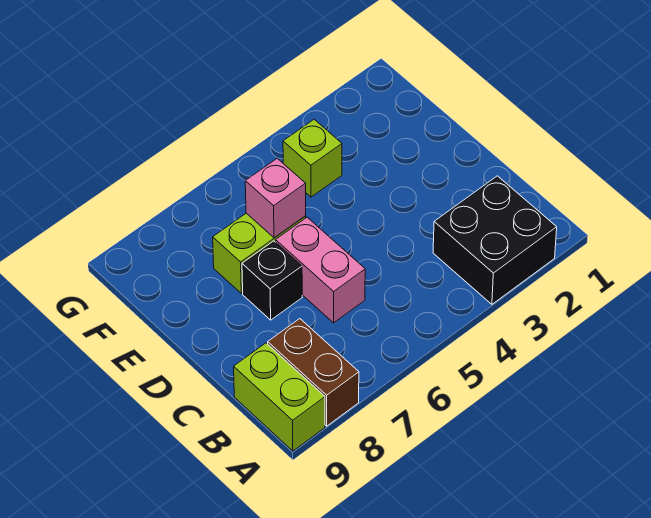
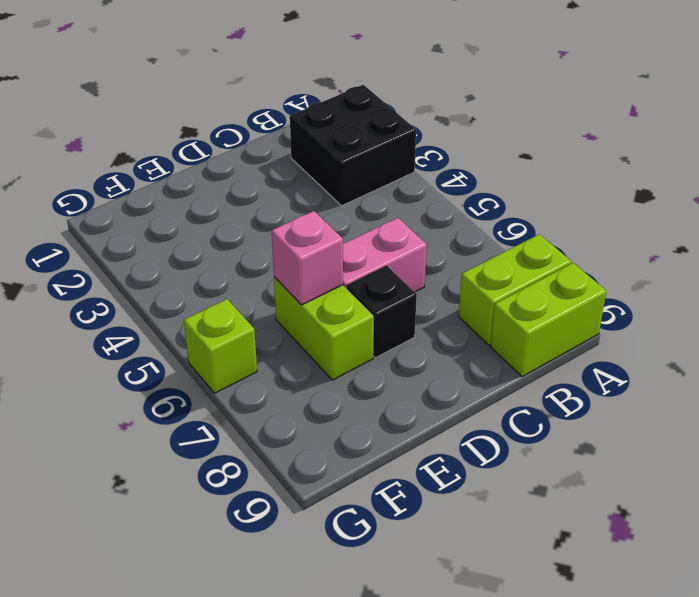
brown 1x2 brick [268,319,359,426] -> lime 1x2 brick [459,234,571,345]
lime 1x1 brick [283,119,342,197] -> lime 1x1 brick moved to [184,299,257,393]

